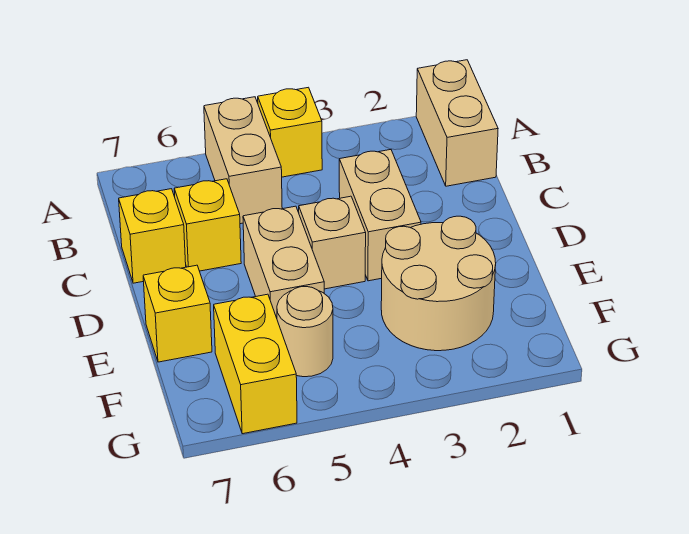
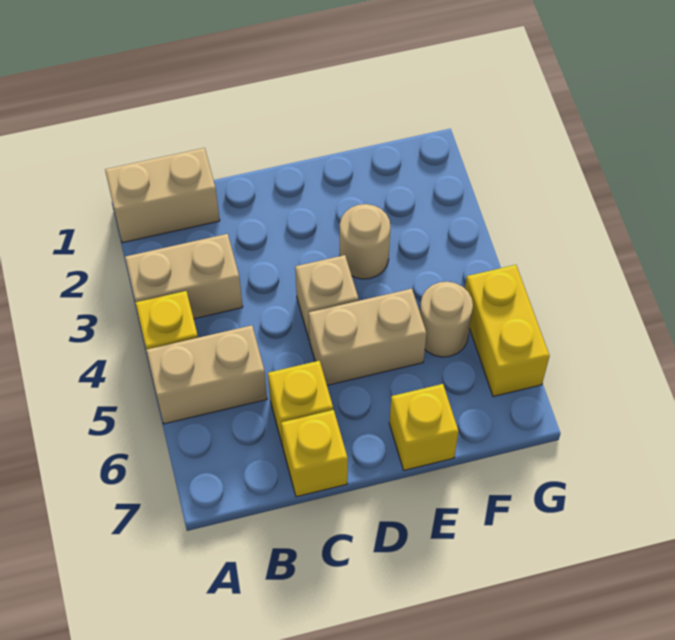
tan 1x2 brick [339,150,421,281] -> tan 1x2 brick moved to [125,234,243,319]
tan 2x2 round brick [381,216,496,351] -> tan 1x1 round brick [340,204,390,279]
yellow 1x2 brick [214,294,297,434] -> yellow 1x2 brick turned to [465,265,550,397]

